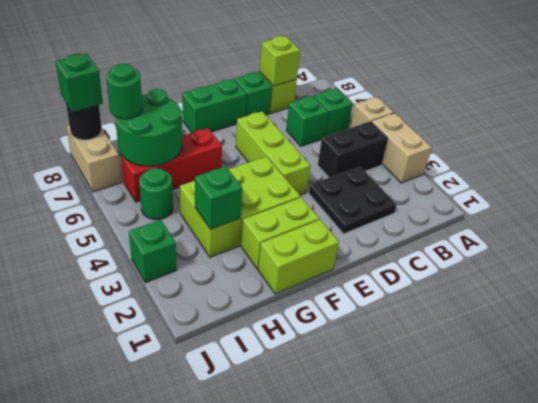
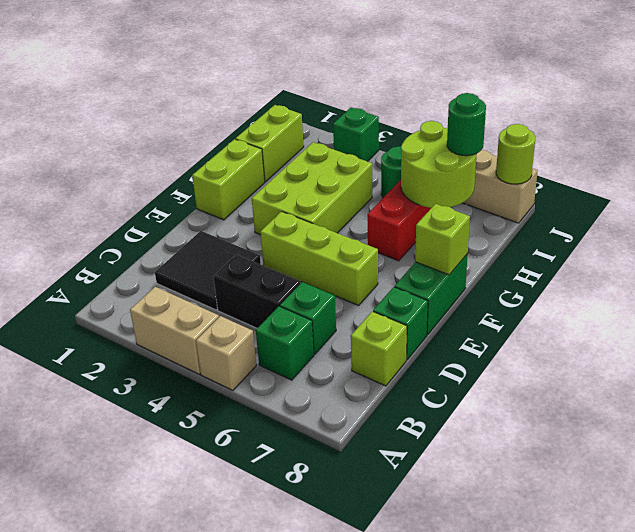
black 1x2 brick [318,121,388,178] -> black 1x2 brick turned to [213,254,301,328]
black 2x2 plate [309,167,397,234] -> black 2x2 tile [155,231,261,310]
lime 1x1 brick [260,36,300,86] -> lime 1x1 brick moved to [415,204,470,275]
lime 1x2 brick [241,197,319,269] -> lime 1x2 brick moved to [236,105,304,182]
green 1x1 brick [195,166,242,229] -> none
green 2x2 round brick [115,89,182,166] -> lime 2x2 round brick [401,121,477,208]
black 1x1 round brick [66,104,102,140] -> lime 1x1 round brick [496,124,535,184]
green 1x1 brick [56,54,103,112] -> none

